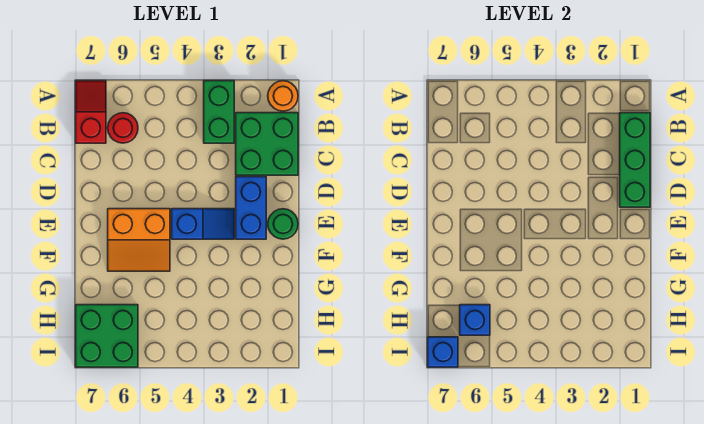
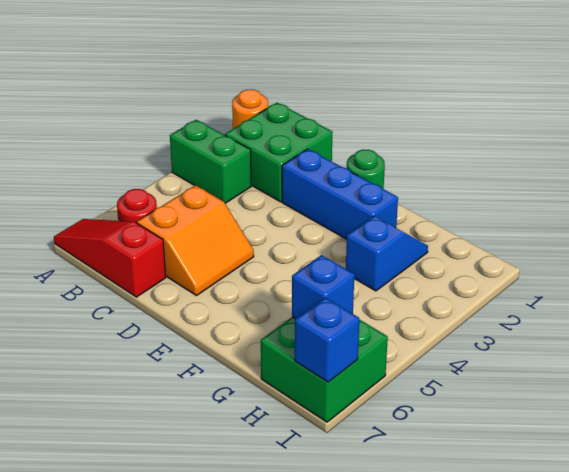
red 1x2 slope [76,81,106,143] -> red 1x3 slope [54,219,166,297]
green 1x3 brick [620,113,650,207] -> none
blue 1x2 brick [236,177,266,239] -> blue 1x3 brick [282,149,398,239]
blue 1x2 slope [172,209,234,239] -> blue 1x2 slope moved to [346,216,428,291]
orange 2x2 slope [108,209,170,271] -> orange 2x2 slope moved to [137,185,254,296]

